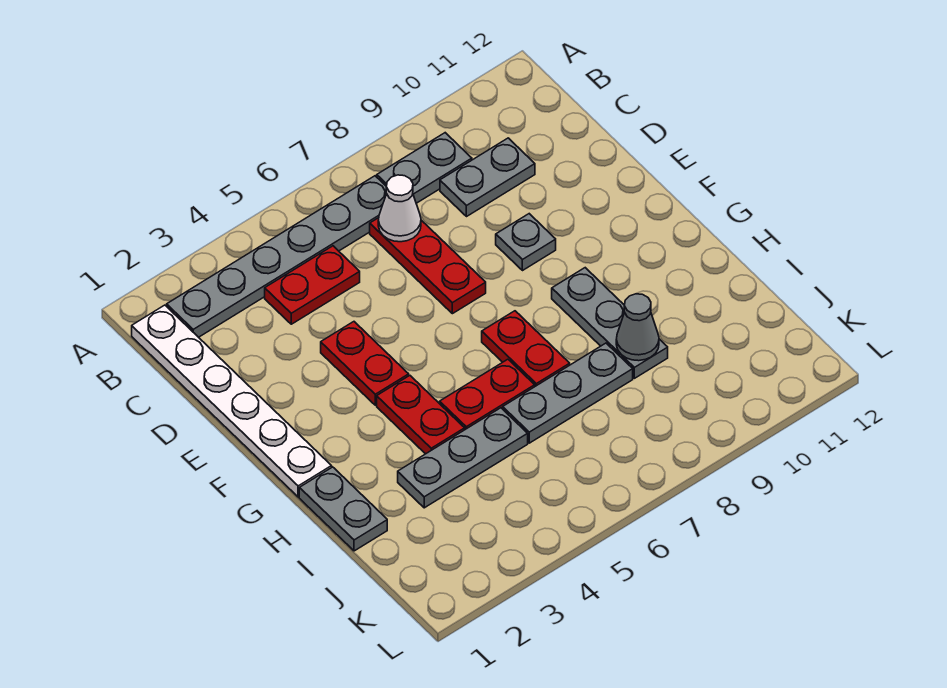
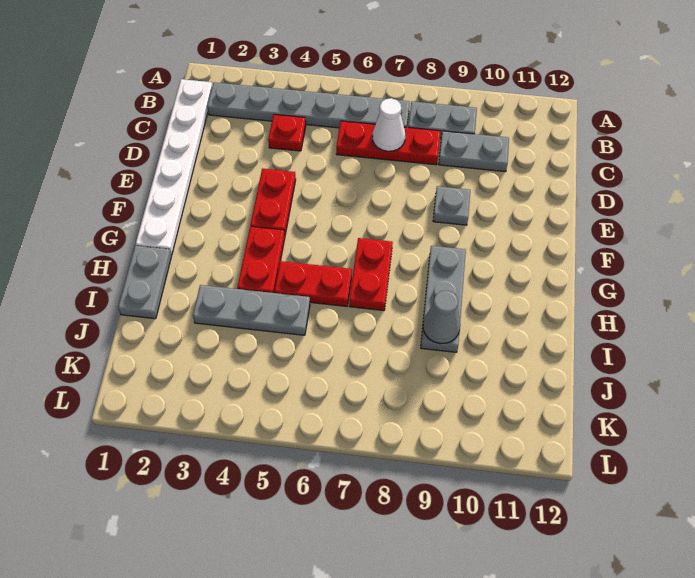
red 1x2 plate [265,246,360,324] -> red 1x1 plate [268,114,306,151]
red 1x3 plate [370,218,486,314] -> red 1x3 plate turned to [336,121,441,165]
grey 1x3 plate [503,343,633,443] -> none

